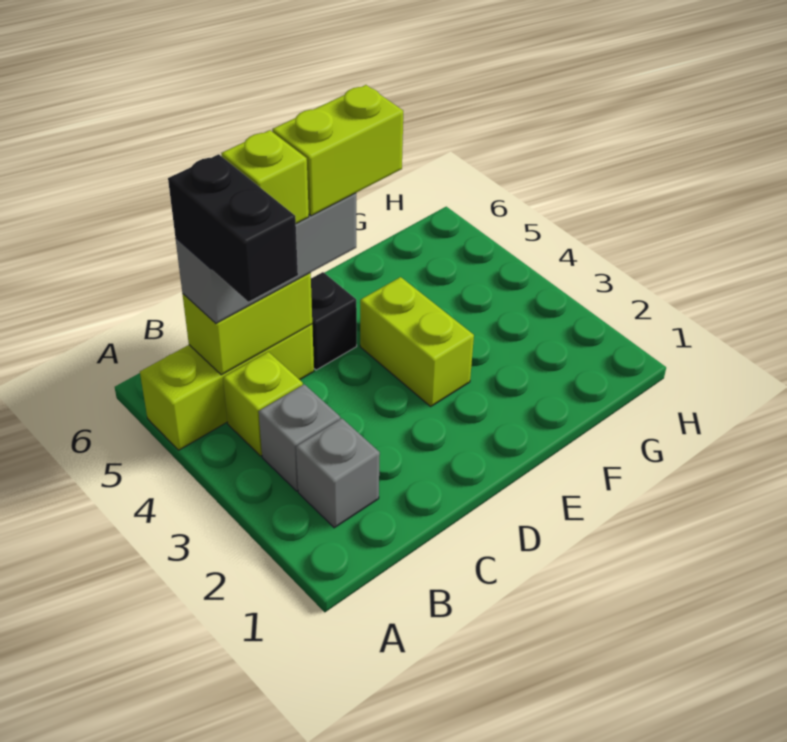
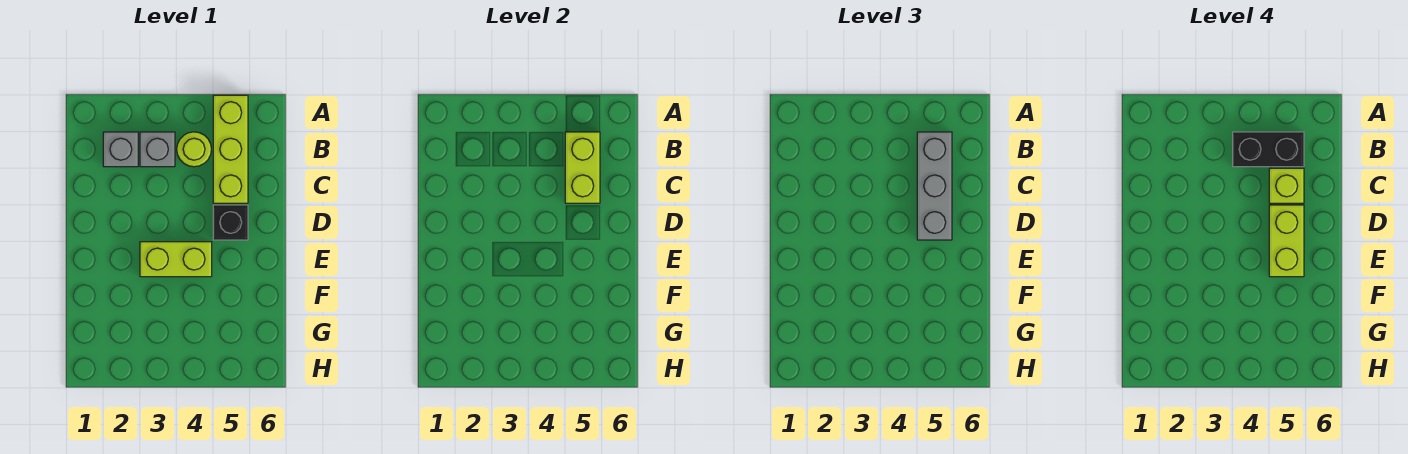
lime 1x1 brick [223,352,303,456] -> lime 1x1 round brick [177,132,211,167]

